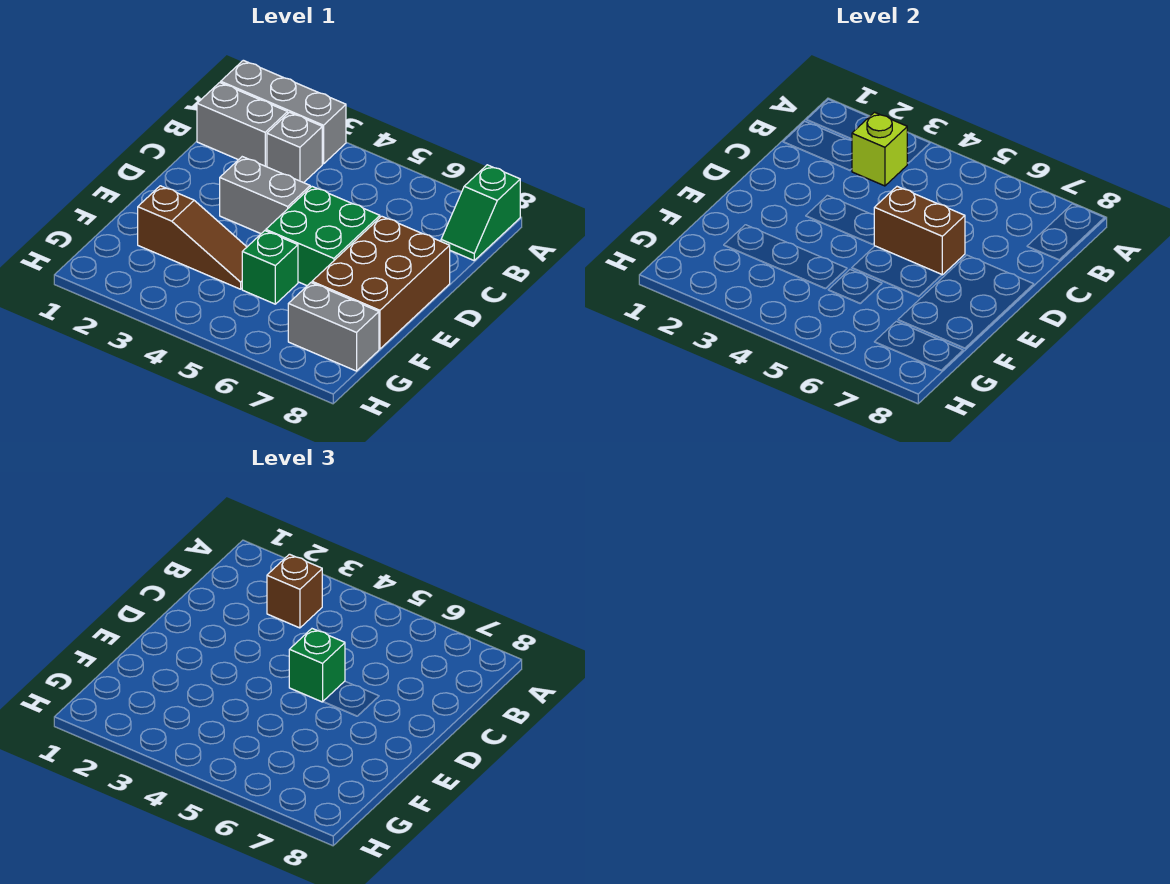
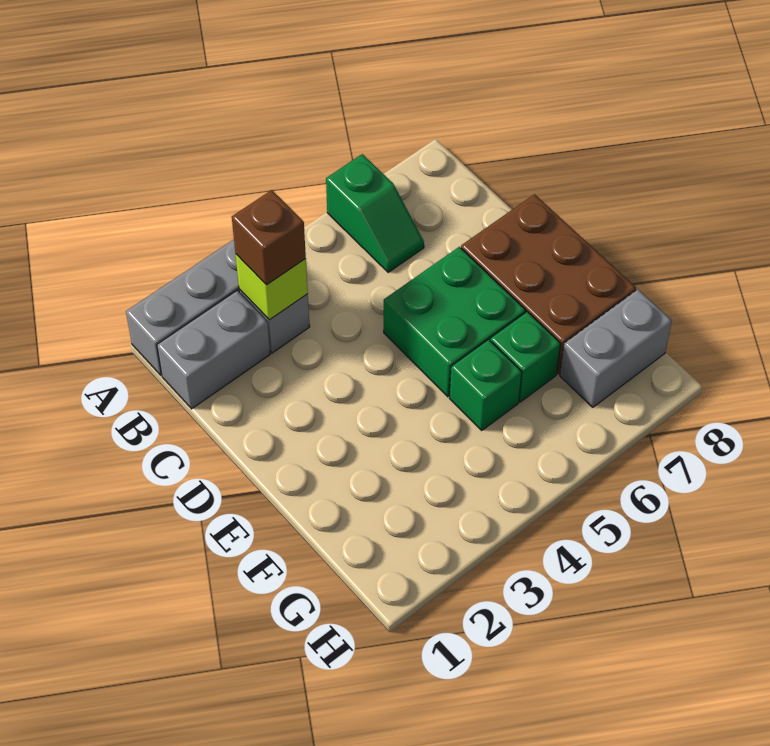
green 1x2 slope [441,165,520,260] -> green 1x2 slope moved to [326,154,424,272]
grey 1x2 brick [220,157,310,234] -> none
brown 1x2 brick [874,187,965,275] -> none
green 1x1 brick [289,629,345,702] -> green 1x1 brick moved to [490,312,560,402]
brown 1x3 slope [138,186,247,289] -> none

